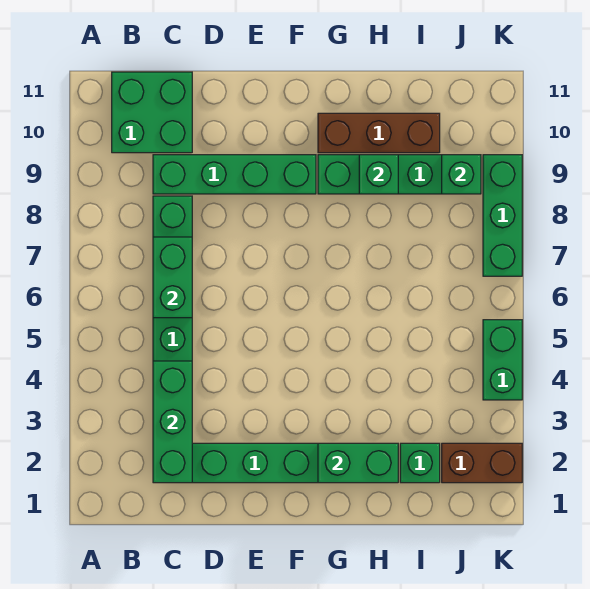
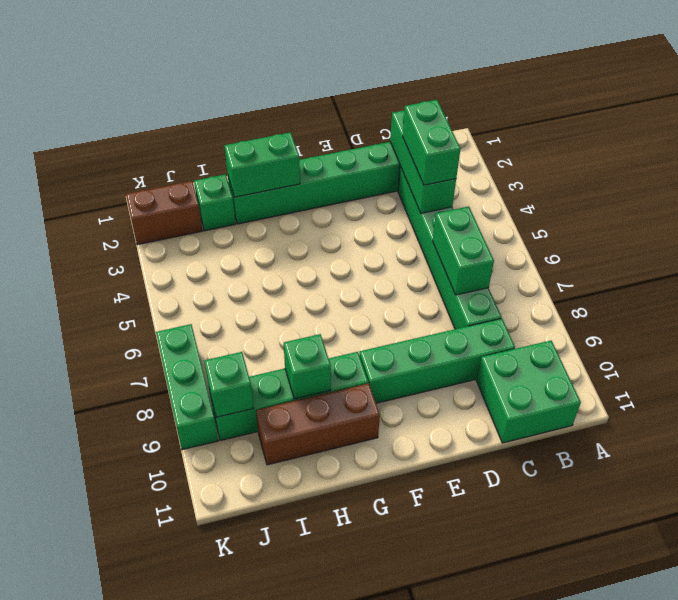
green 1x2 brick [483,320,522,400] -> green 1x2 brick moved to [403,100,461,185]

